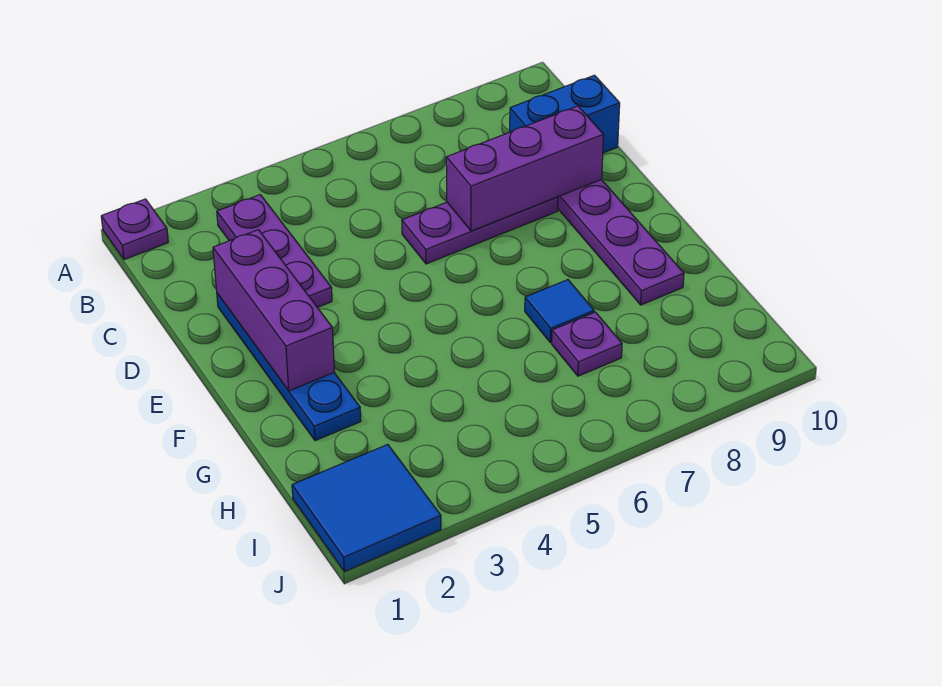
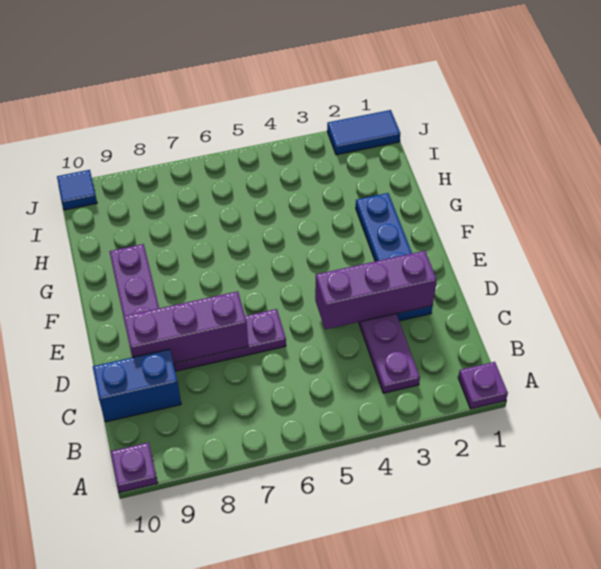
purple 1x3 brick [213,230,335,391] -> purple 1x3 brick turned to [315,251,437,329]
blue 1x1 tile [525,280,594,343] -> blue 1x1 tile moved to [57,170,97,210]
purple 1x1 plate [552,312,622,376] -> purple 1x1 plate moved to [111,443,158,493]
blue 2x2 tile [292,444,441,572] -> blue 1x2 tile [327,110,400,155]

